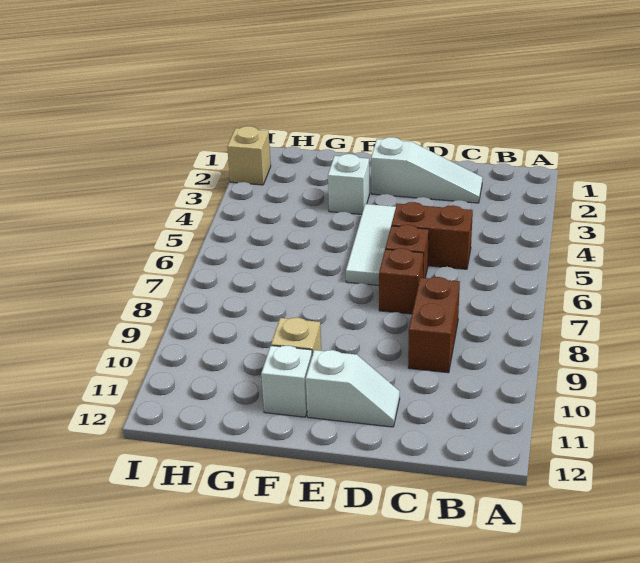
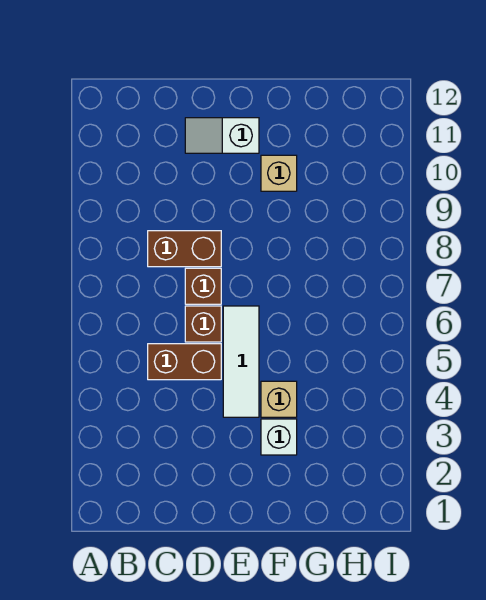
white 1x3 slope [371,137,483,203] -> none
brown 1x2 brick [408,277,460,373] -> brown 1x2 brick turned to [148,231,221,267]
white 1x1 brick [261,346,312,417] -> none
tan 1x1 brick [227,126,271,185] -> tan 1x1 brick moved to [261,381,297,417]

